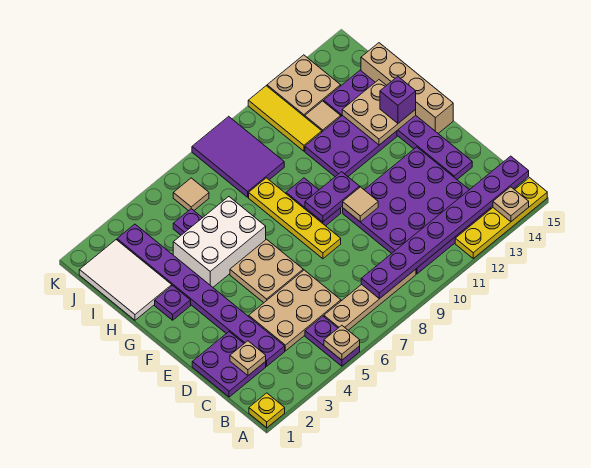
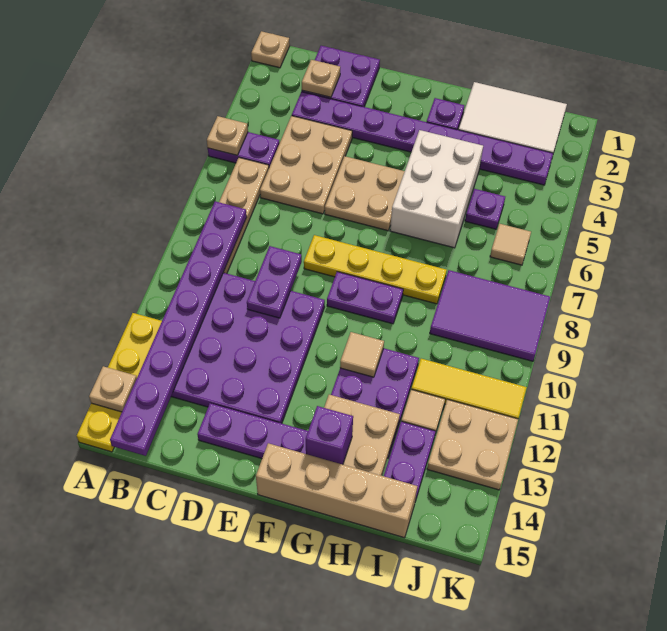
yellow 1x1 plate [249,393,285,428] -> tan 1x1 plate [251,31,290,68]
tan 1x1 tile [343,187,378,222] -> tan 1x1 tile moved to [340,332,384,377]
purple 1x2 plate [305,172,360,222] -> purple 1x2 plate moved to [247,246,302,318]

